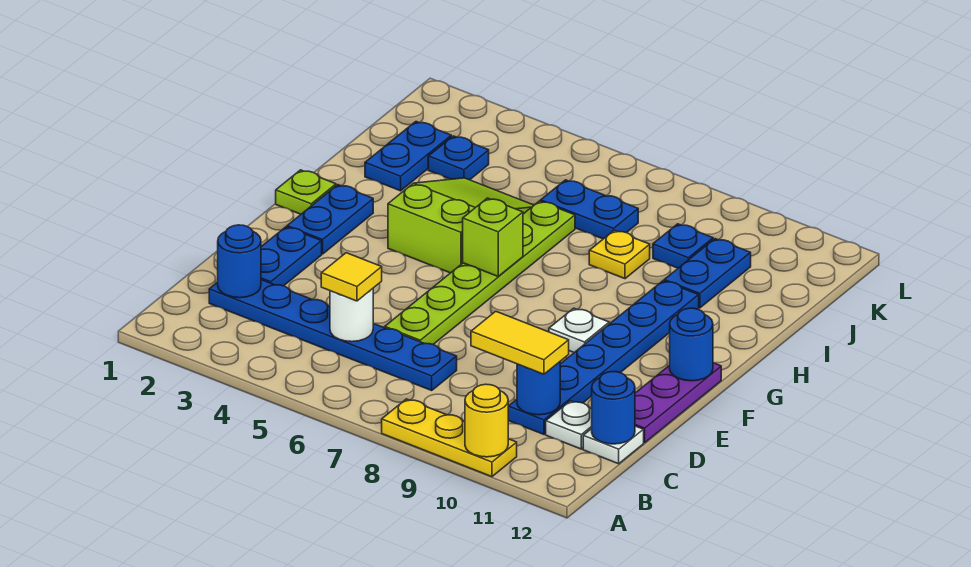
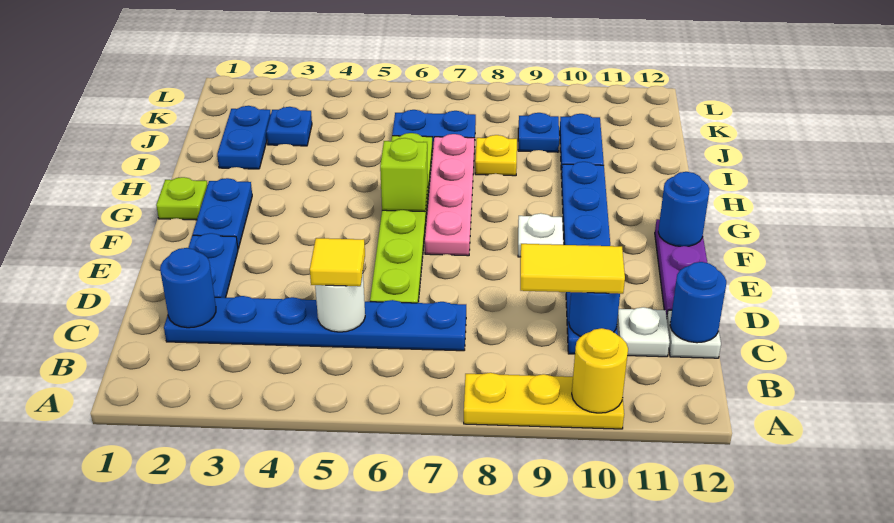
none -> pink 1x4 plate [425,134,475,256]
lime 2x3 slope [388,178,534,273] -> none

